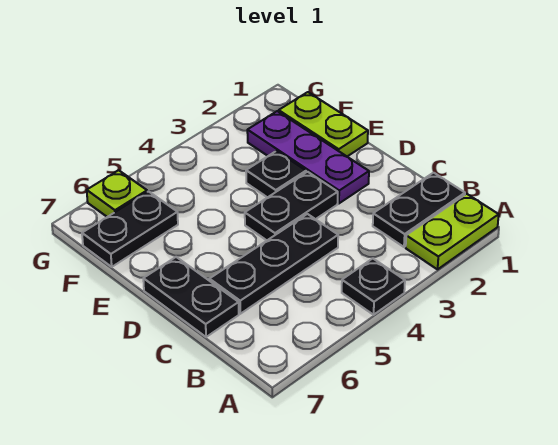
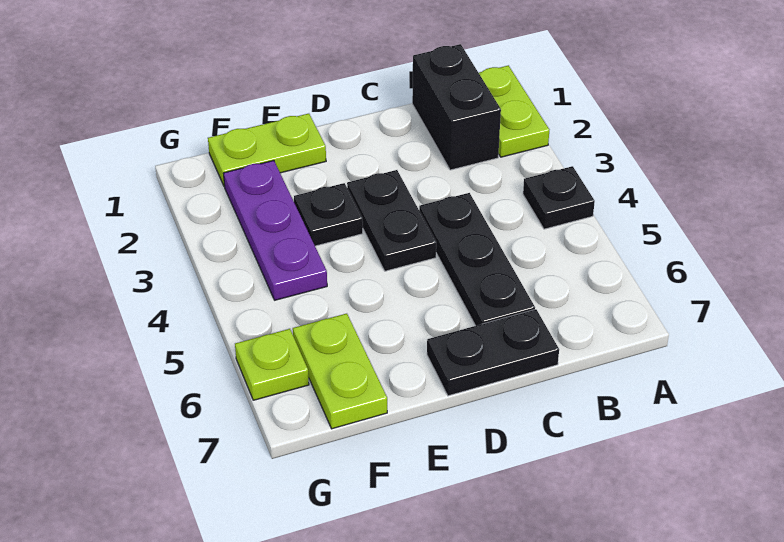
black 1x2 plate [373,173,465,247] -> black 1x2 brick [412,44,501,170]
purple 1x3 plate [247,111,369,203] -> purple 1x3 plate turned to [224,161,327,300]
black 1x2 plate [82,191,178,267] -> lime 1x2 plate [293,314,387,429]

